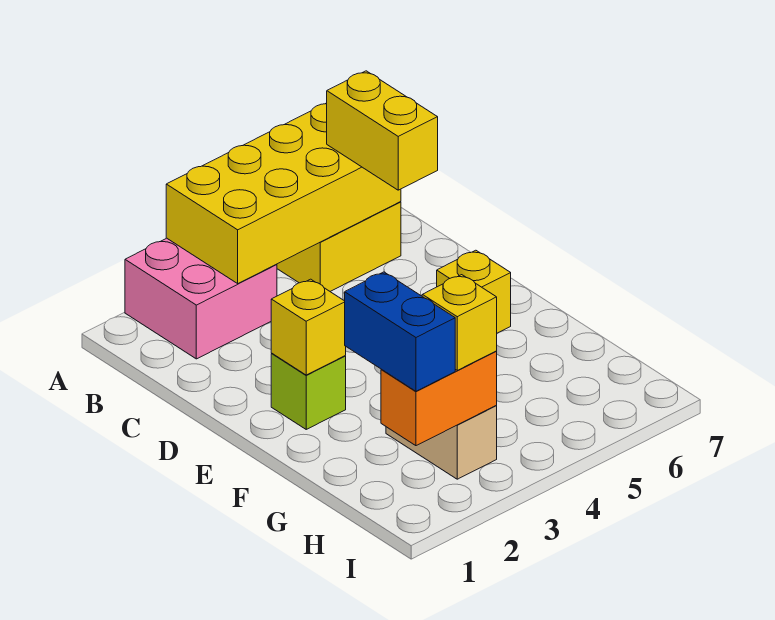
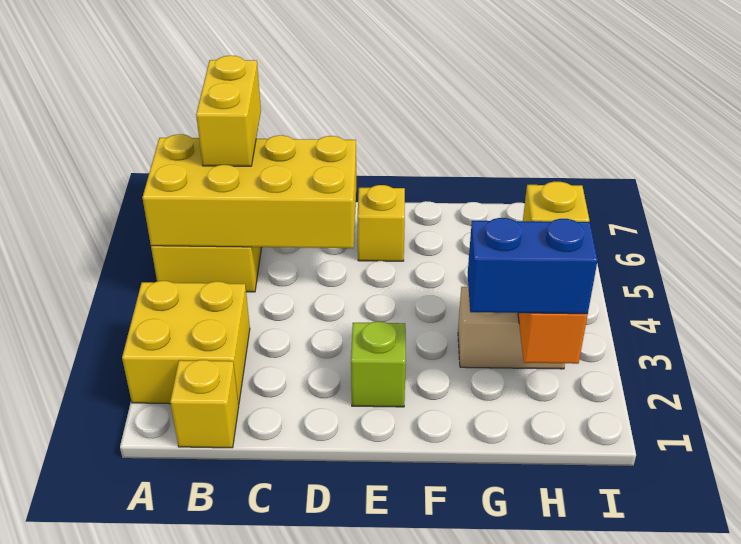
pink 2x2 brick [125,238,277,359] -> yellow 2x2 brick [122,281,250,405]
yellow 2x4 brick [166,103,401,283] -> yellow 2x4 brick turned to [142,134,356,248]
yellow 1x2 brick [327,71,438,190] -> yellow 1x2 brick turned to [196,56,261,166]
yellow 1x1 brick [271,279,346,375] -> yellow 1x1 brick moved to [170,360,239,448]

